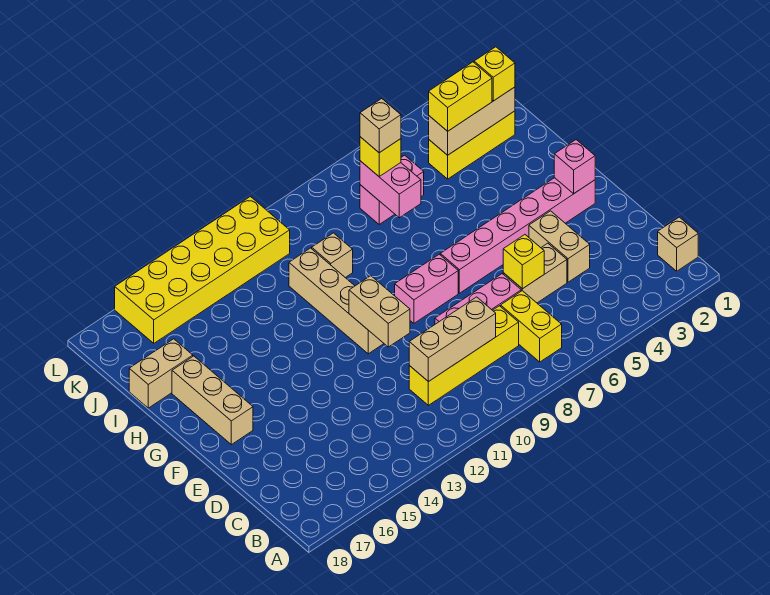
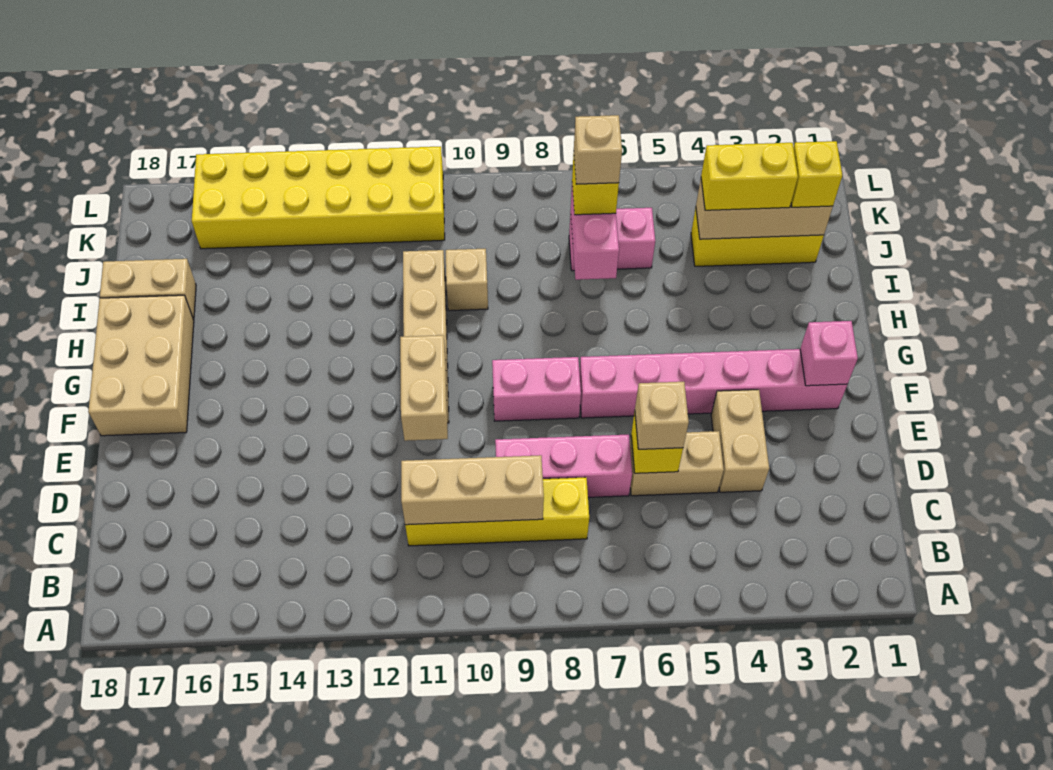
tan 1x1 brick [658,217,698,271] -> tan 1x1 brick moved to [635,382,689,449]
yellow 1x2 brick [501,291,562,362] -> none
tan 1x3 brick [172,356,253,445] -> tan 2x3 brick [88,295,194,436]

